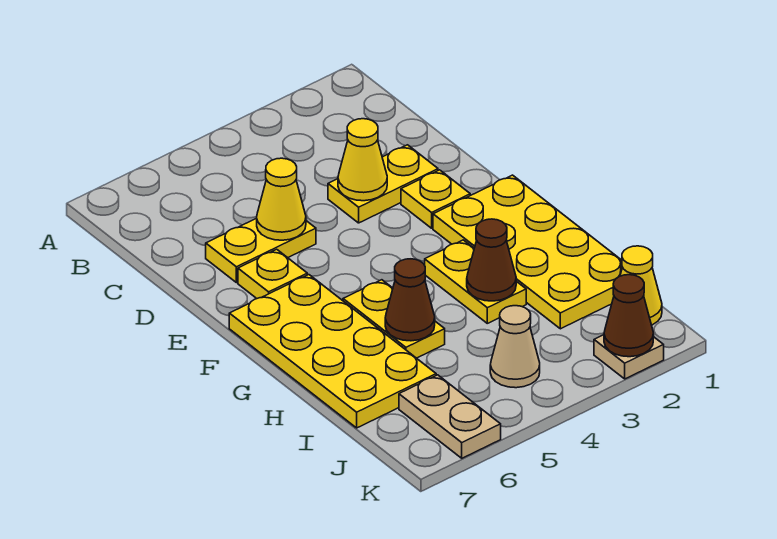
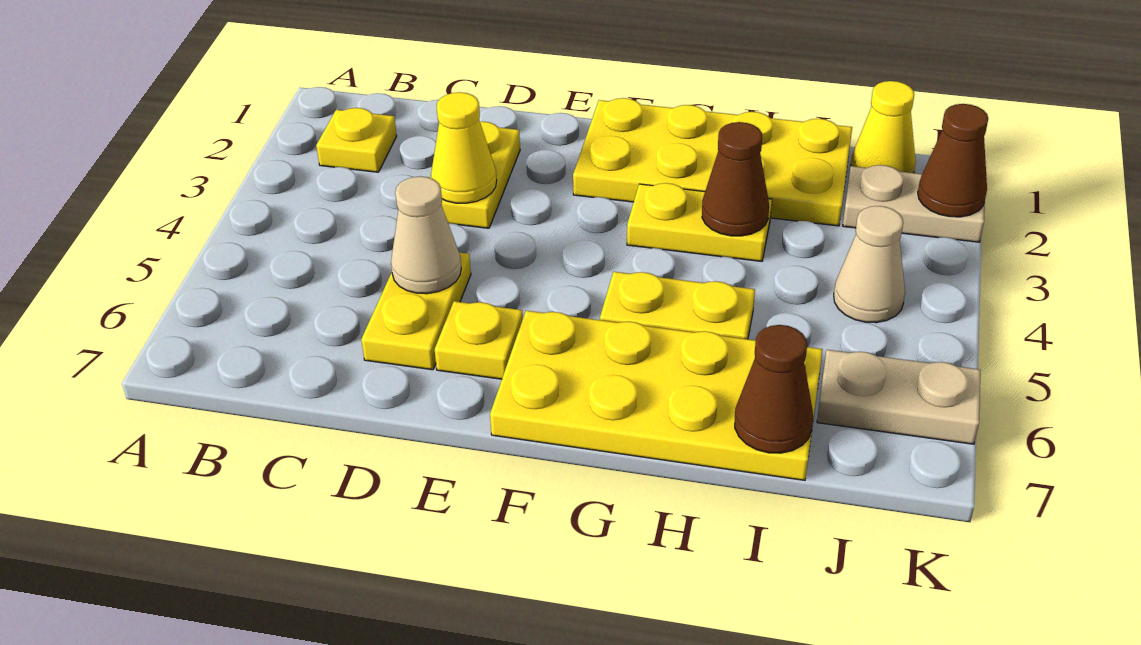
yellow 1x1 cone [257,158,306,240] -> tan 1x1 cone [391,176,461,294]
yellow 1x1 plate [401,170,470,228] -> yellow 1x1 plate moved to [316,108,397,172]
brown 1x1 cone [385,259,435,341] -> brown 1x1 cone moved to [735,325,813,453]
tan 1x1 plate [594,335,664,379] -> tan 1x2 plate [843,165,985,242]

